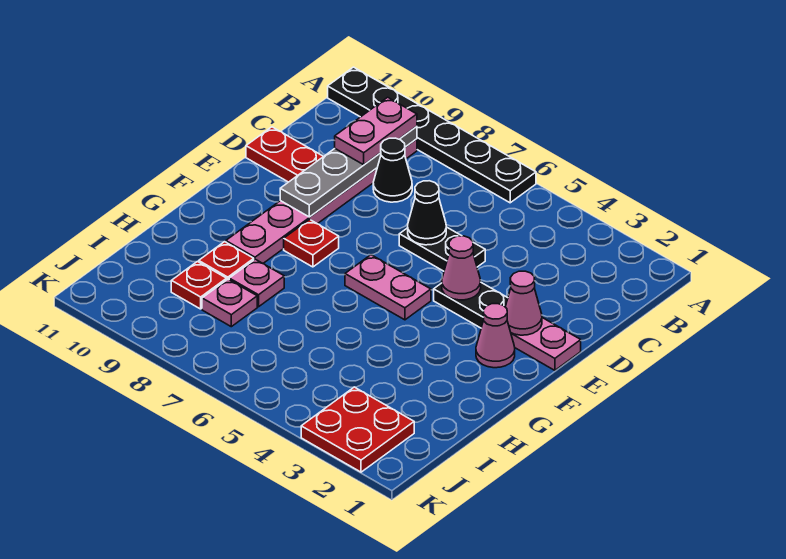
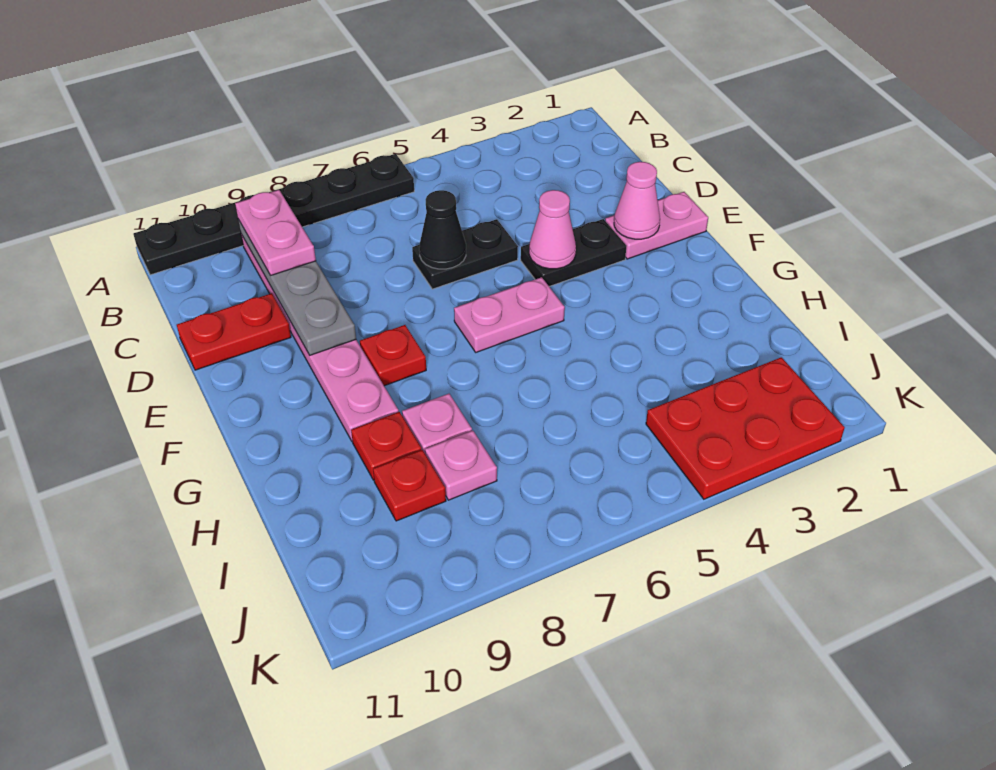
black 1x1 cone [373,138,412,202] -> none
pink 1x1 cone [476,304,515,368] -> none
red 2x2 plate [301,387,414,472] -> red 2x3 plate [646,357,845,499]

